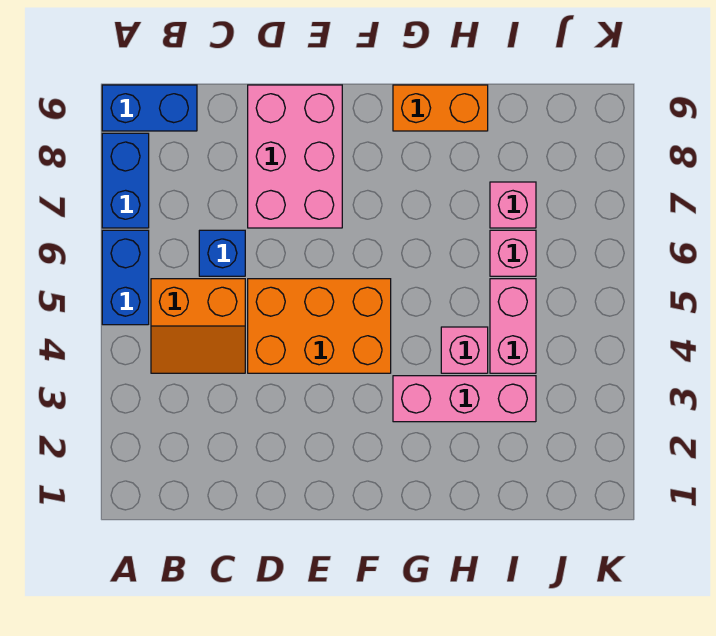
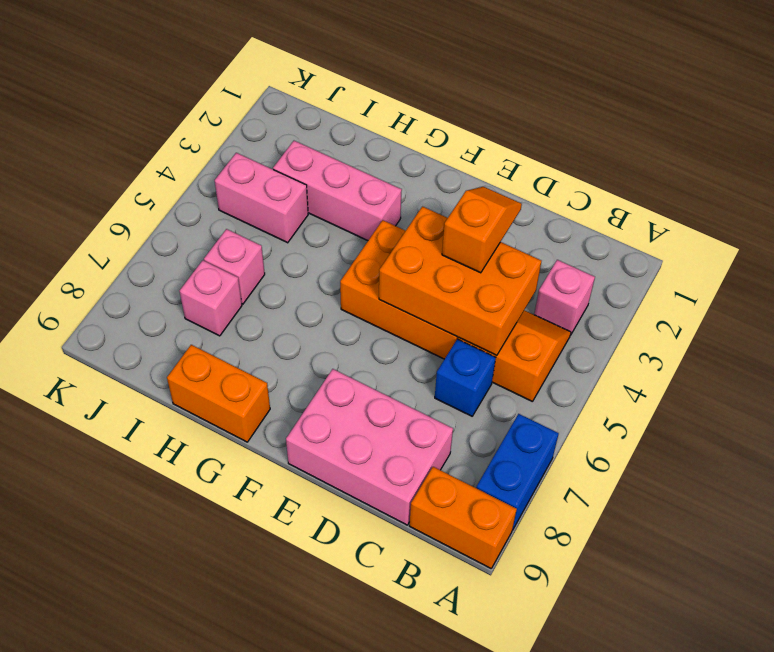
blue 1x2 brick [102,230,149,325] -> none
blue 1x2 brick [102,85,197,131] -> orange 1x2 brick [410,467,517,568]
none -> orange 2x3 brick [379,207,541,356]
none -> orange 1x2 slope [442,187,522,273]
pink 2x3 brick [248,85,342,228] -> pink 2x3 brick turned to [286,369,453,525]
pink 1x1 brick [441,327,488,373] -> pink 1x1 brick moved to [534,260,595,335]
pink 1x2 brick [490,279,536,373] -> pink 1x2 brick turned to [215,153,308,243]

